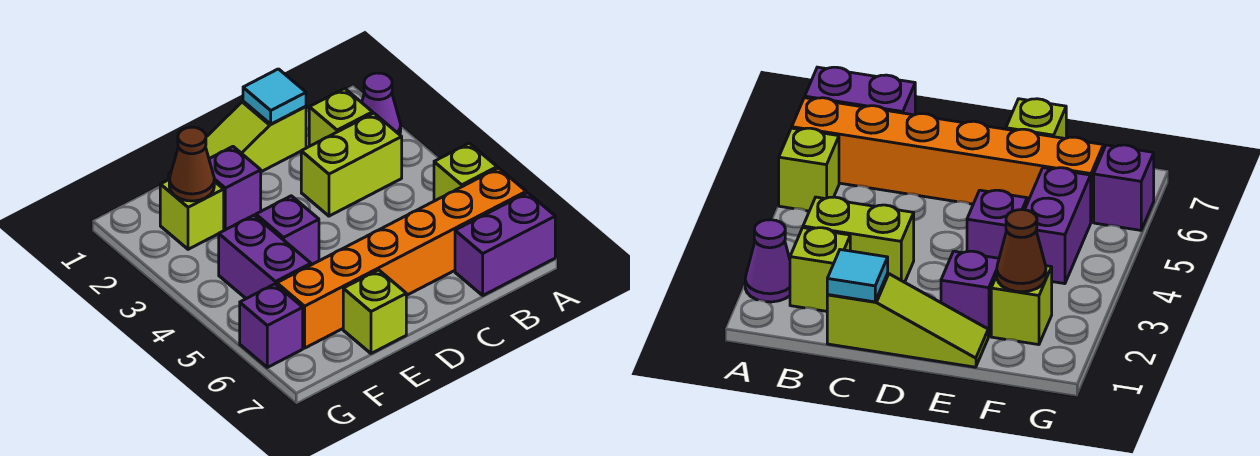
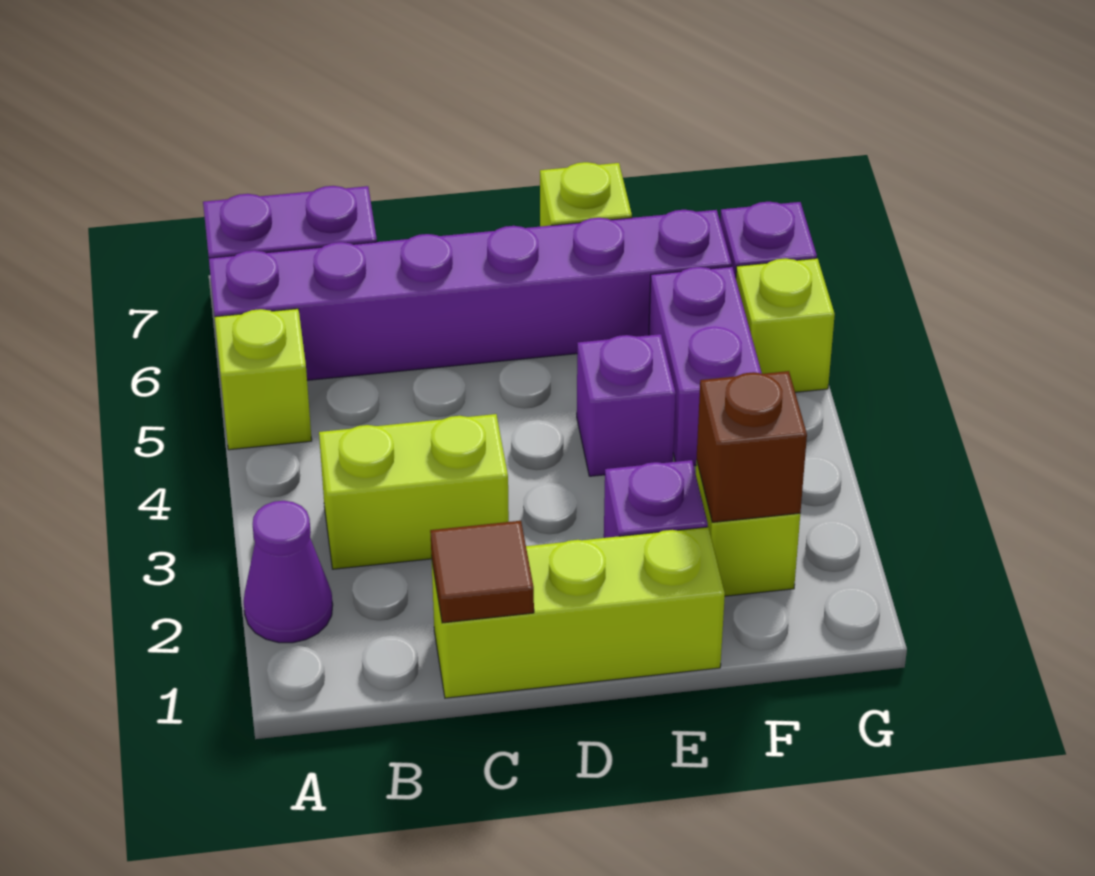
orange 1x6 brick [277,168,526,348] -> purple 1x6 brick [209,210,732,380]
lime 1x1 brick [309,88,373,146] -> lime 1x1 brick moved to [736,258,835,392]
lime 1x3 slope [169,101,306,179] -> lime 1x3 brick [431,527,725,698]
cyan 1x1 tile [243,69,306,124] -> brown 1x1 tile [430,521,534,623]
brown 1x1 cone [169,127,214,201] -> brown 1x1 brick [697,371,807,522]

